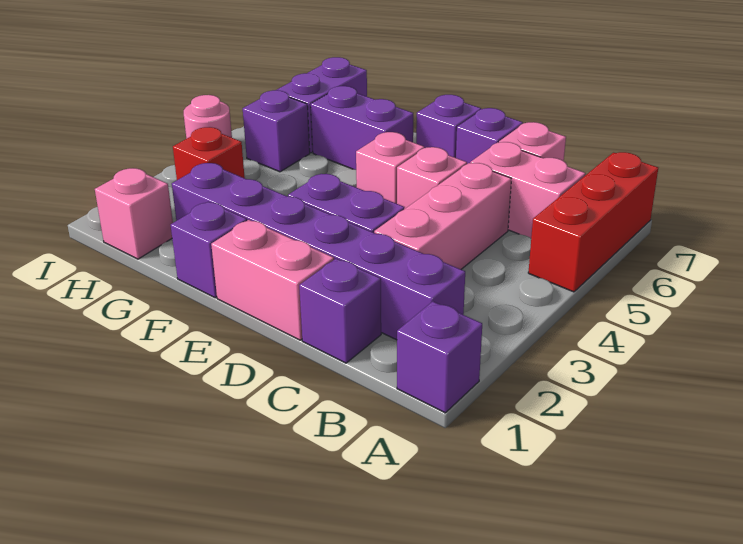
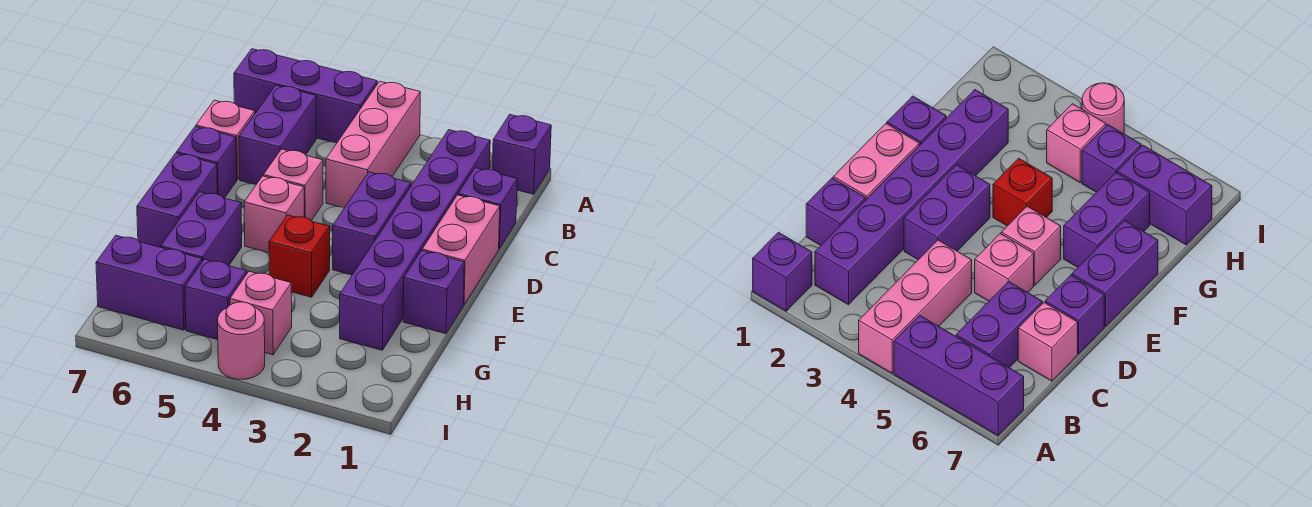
red 1x3 brick [528,152,658,292] -> purple 1x3 brick [234,49,377,143]
pink 1x2 brick [470,142,585,238] -> purple 1x2 brick [239,85,316,184]
pink 1x3 brick [374,163,511,269] -> pink 1x3 brick turned to [326,81,421,208]
purple 1x1 brick [416,95,481,158] -> purple 1x2 brick [137,153,217,247]
pink 1x1 brick [95,168,173,259] -> pink 1x1 brick moved to [230,271,292,355]
red 1x1 brick [173,127,245,180] -> red 1x1 brick moved to [269,215,330,297]

